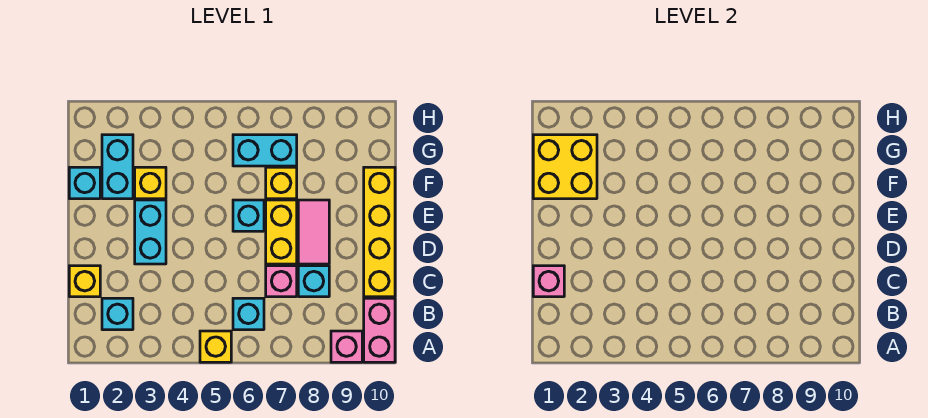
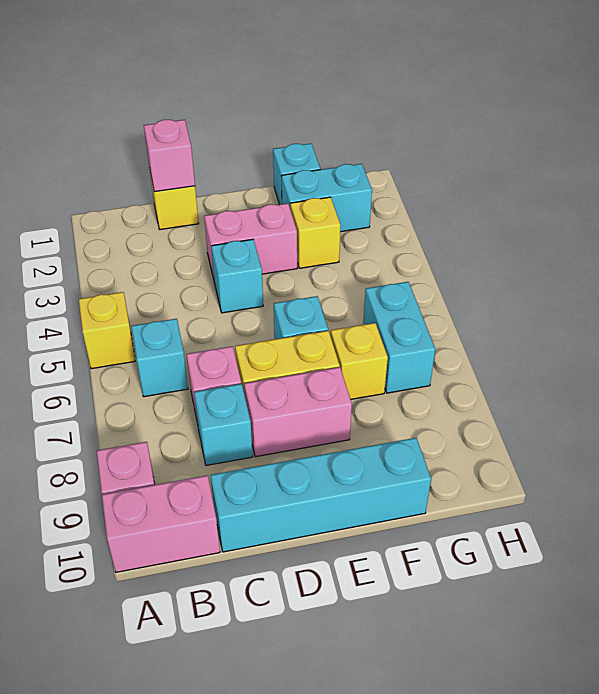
cyan 1x1 brick [102,298,133,330] -> cyan 1x1 brick moved to [211,239,263,313]
yellow 1x4 brick [364,167,395,297] -> cyan 1x4 brick [211,438,431,552]
cyan 1x2 brick [135,200,166,264] -> pink 1x2 brick [204,203,297,279]
pink 1x2 tile [298,200,329,264] -> pink 1x2 brick [244,367,352,457]
yellow 2x2 brick [533,135,597,199] -> none

